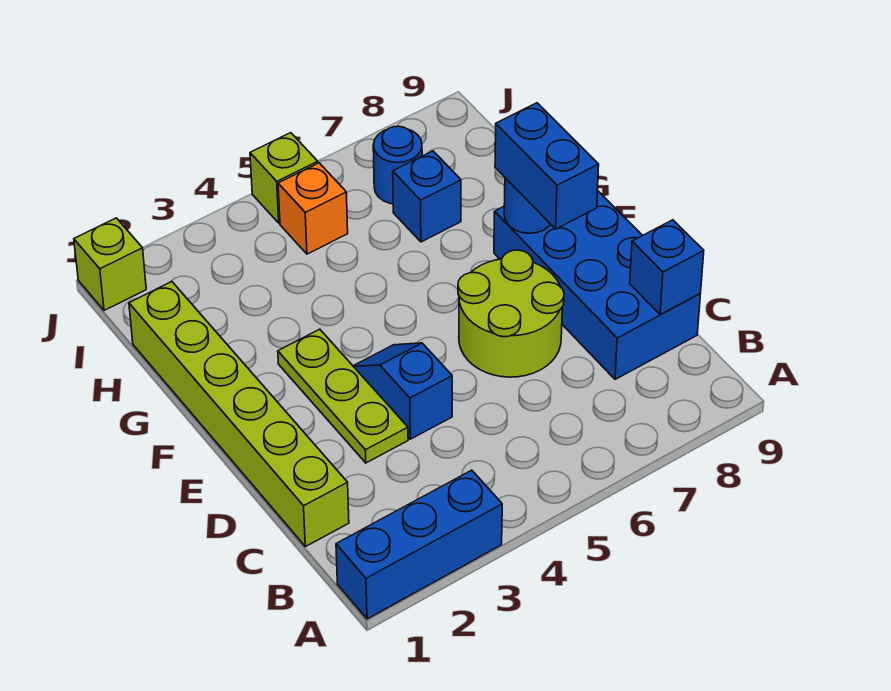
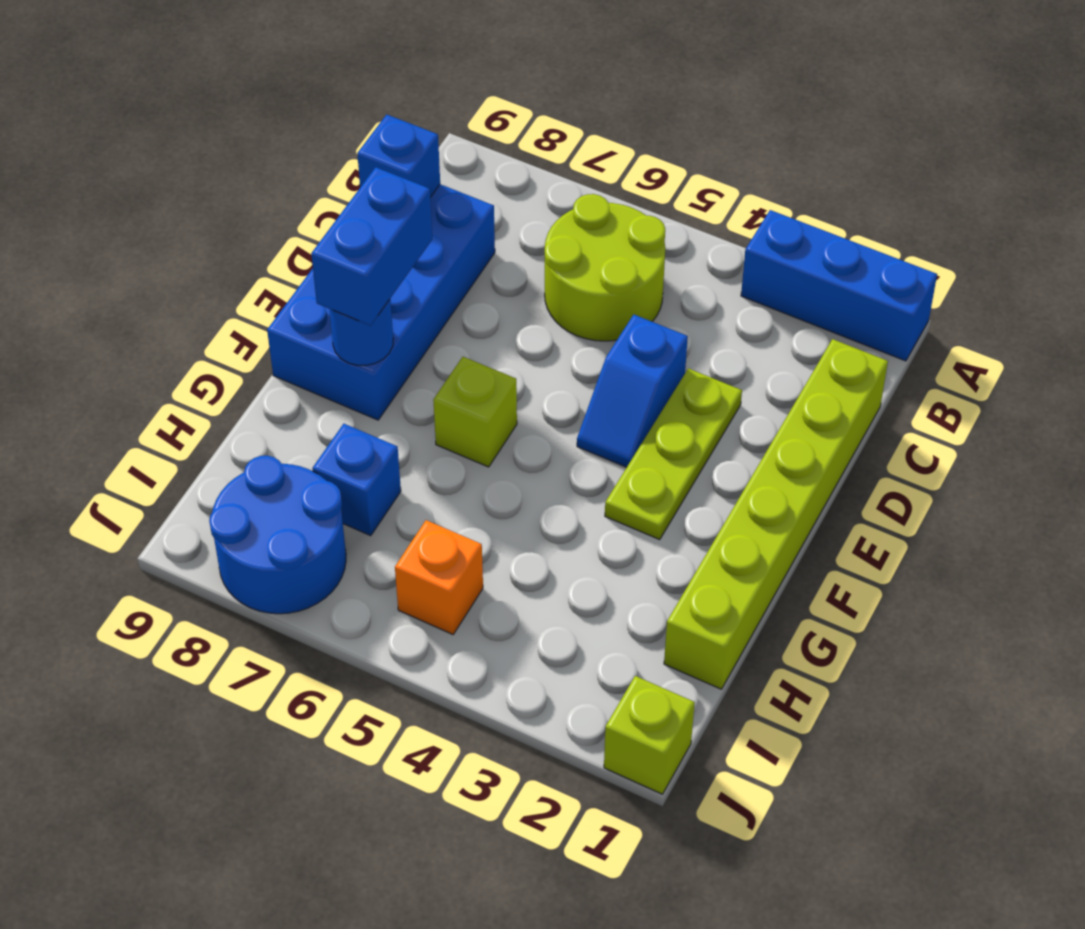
lime 2x2 round brick [458,250,564,377] -> lime 2x2 round brick moved to [545,194,665,341]
blue 1x1 round brick [373,126,422,204] -> blue 2x2 round brick [209,456,346,614]
lime 1x1 brick [250,133,318,223] -> lime 1x1 brick moved to [433,357,517,467]

